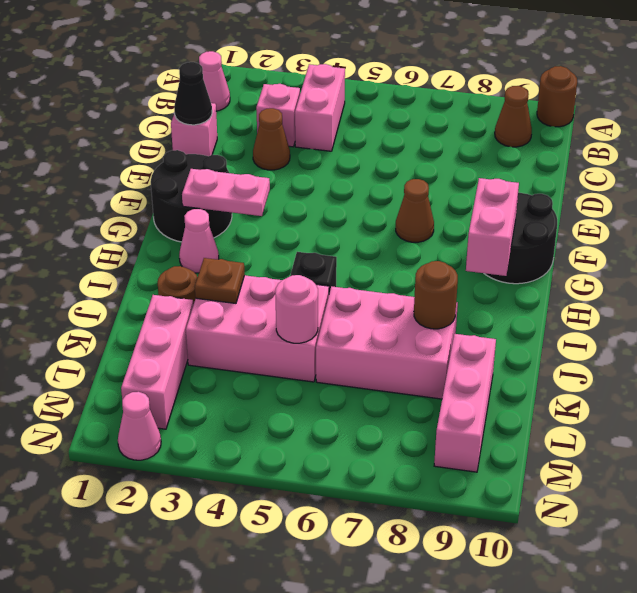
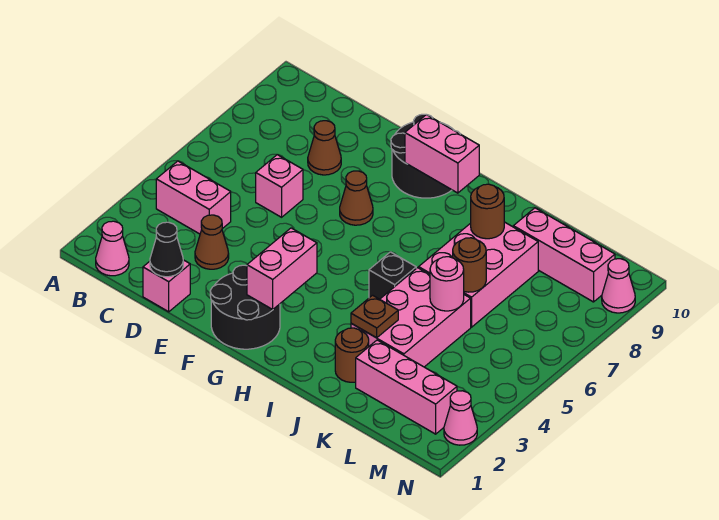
brown 1x1 round brick [537,66,577,127] -> brown 1x1 round brick moved to [453,238,486,292]
brown 1x1 cone [495,86,532,147] -> brown 1x1 cone moved to [308,121,341,175]
pink 1x1 brick [256,84,300,147] -> pink 1x1 brick moved to [256,155,303,217]
pink 1x2 plate [182,169,270,216] -> pink 1x2 brick [247,228,317,309]
pink 1x1 cone [179,209,219,273] -> pink 1x1 cone moved to [602,259,635,313]

